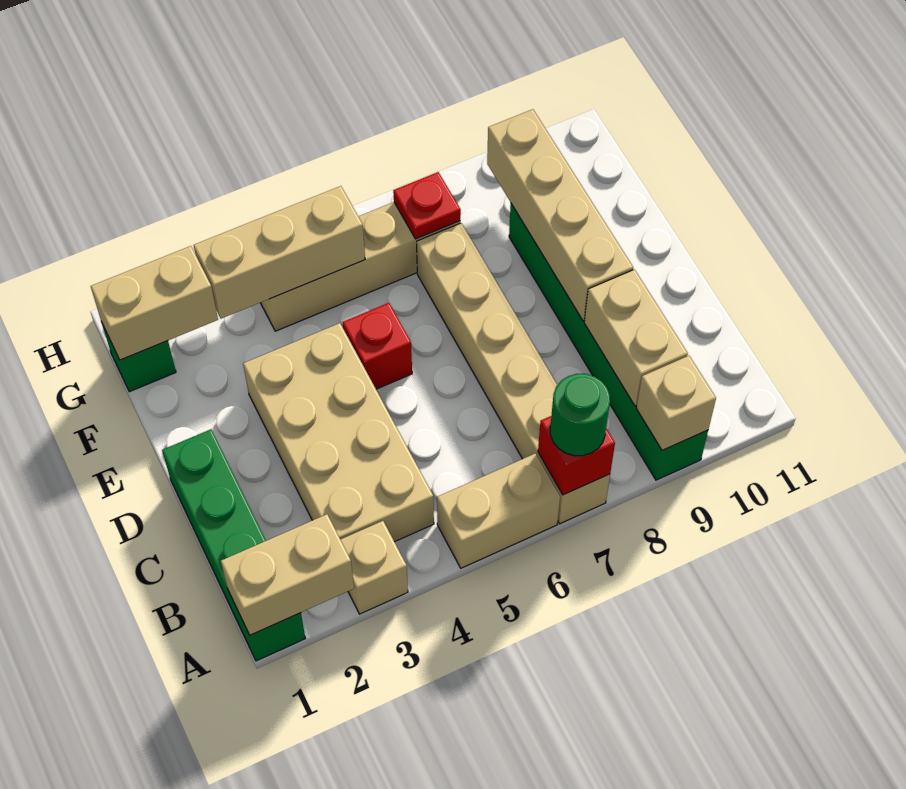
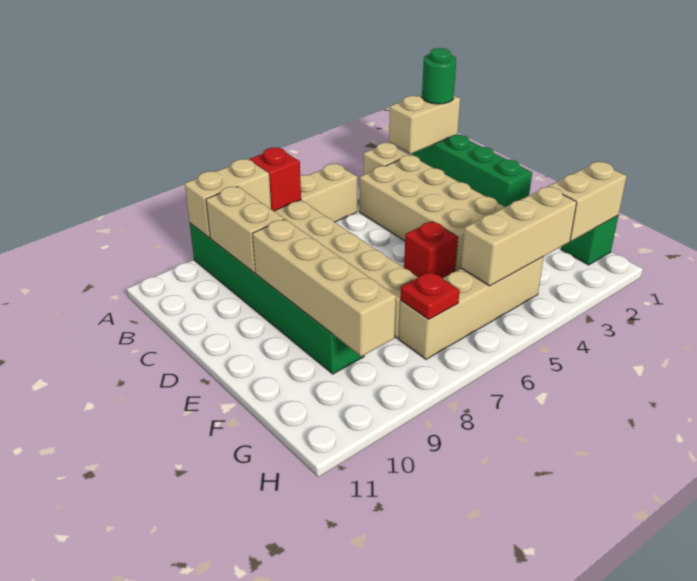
green 1x1 round brick [550,374,610,456] -> green 1x1 round brick moved to [422,48,456,104]
tan 1x1 brick [636,356,716,450] -> tan 1x2 brick [185,159,271,238]

